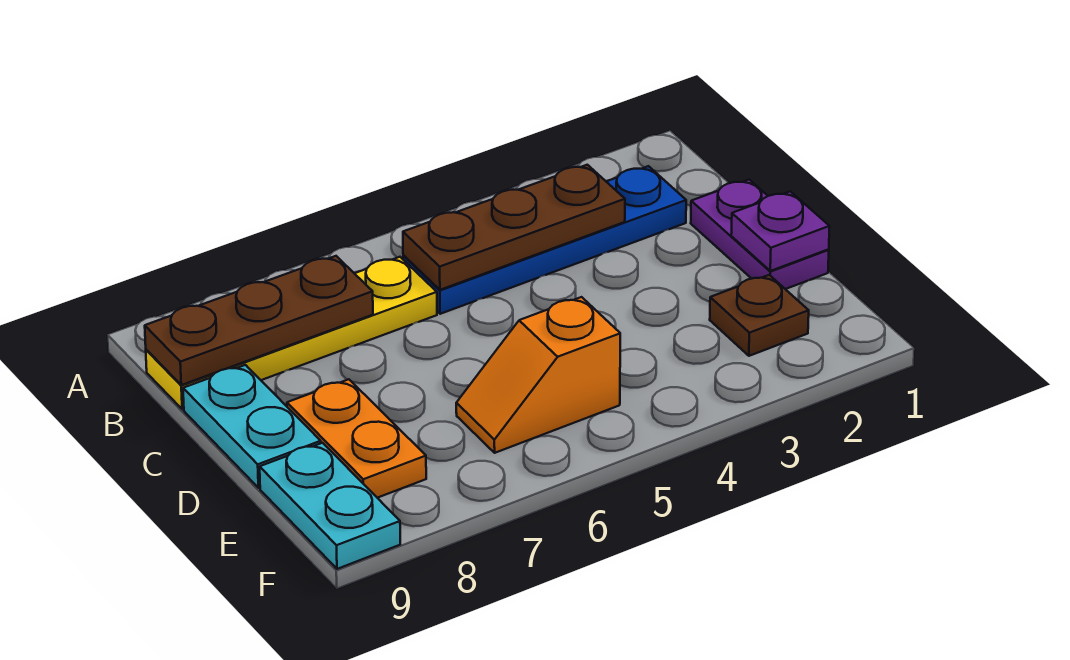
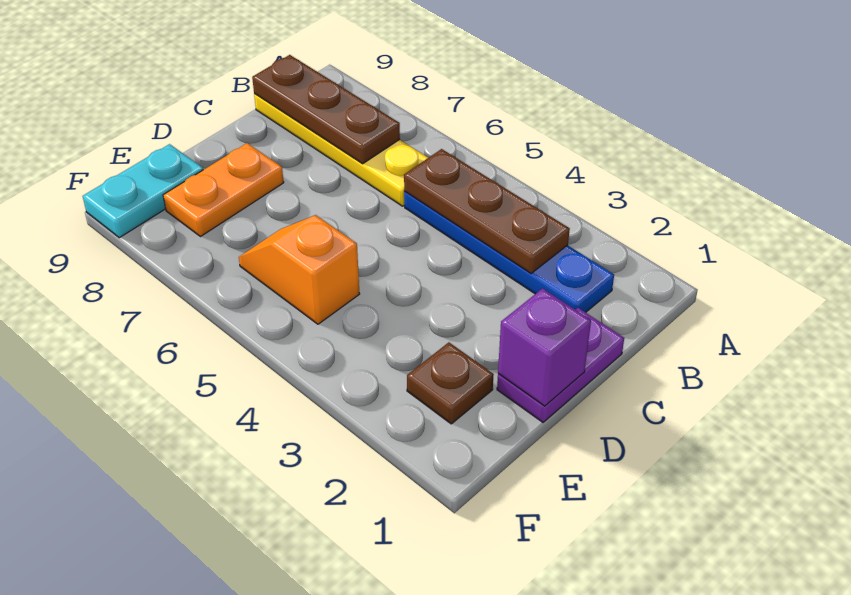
cyan 1x2 plate [183,365,321,488] -> none
purple 1x1 plate [731,191,830,271] -> purple 1x1 brick [498,288,591,406]

